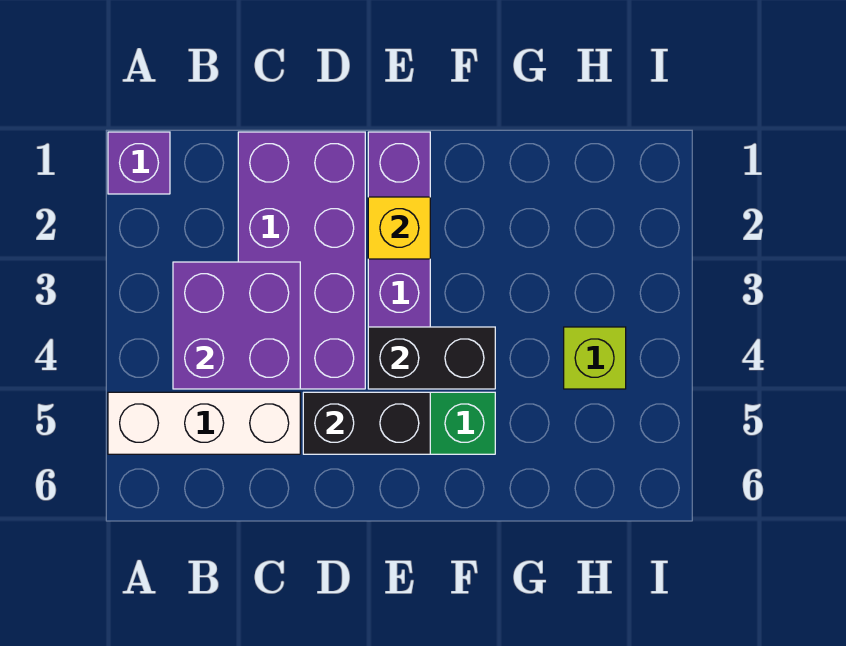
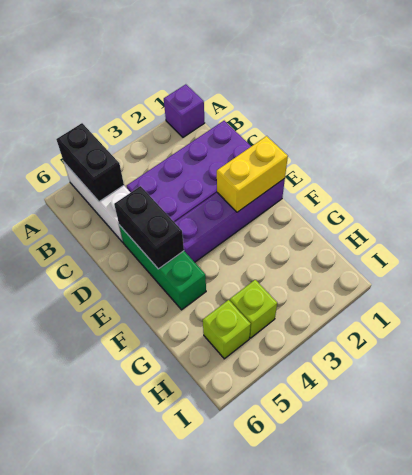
purple 2x2 brick [173,262,300,389] -> none
yellow 1x1 brick [368,197,430,259] -> yellow 1x2 brick [217,136,288,212]
black 1x2 brick [368,327,495,389] -> black 1x2 brick moved to [56,123,124,202]
none -> lime 1x1 brick [203,300,251,359]

